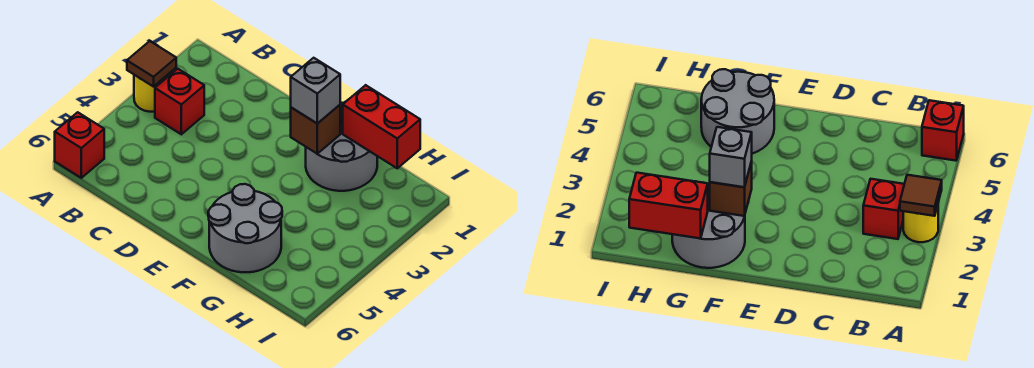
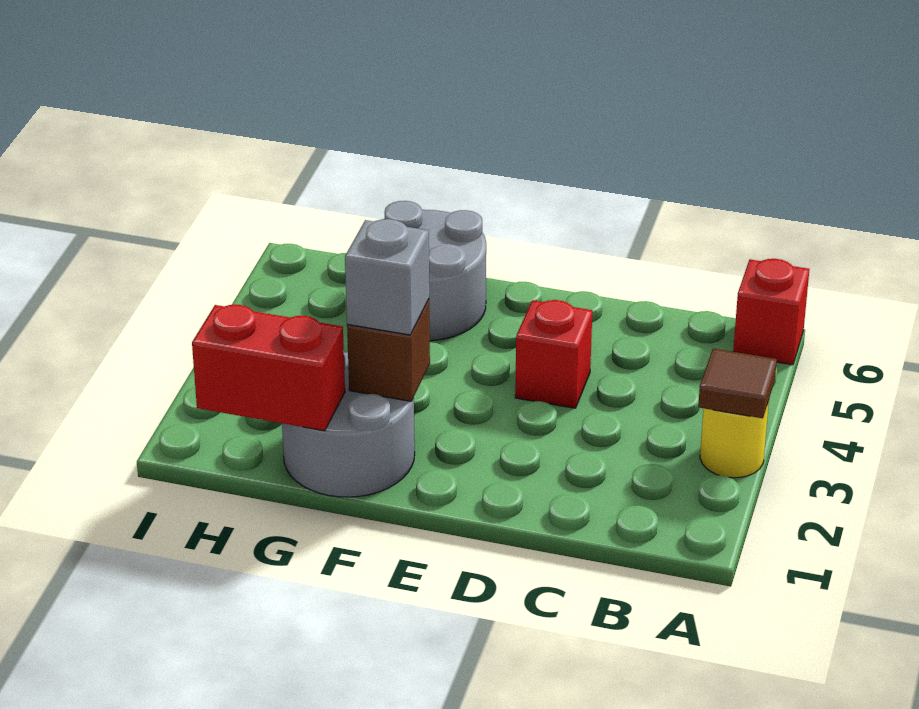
red 1x1 brick [155,69,204,134] -> red 1x1 brick moved to [515,300,592,408]

